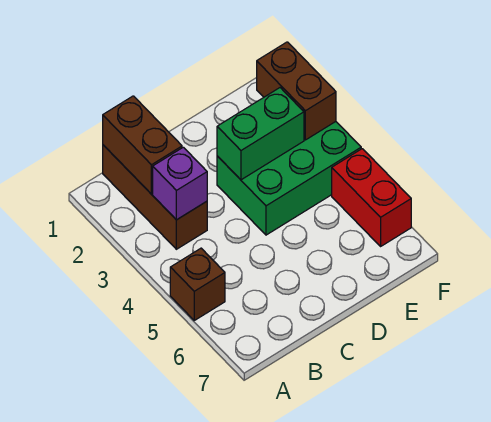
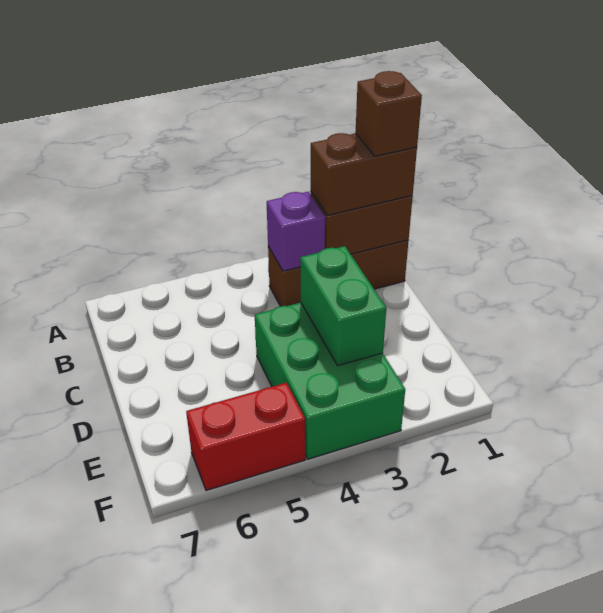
brown 1x1 brick [170,248,225,320] -> brown 1x1 brick moved to [356,71,422,156]
brown 1x2 brick [257,42,336,140] -> brown 1x2 brick moved to [311,133,417,215]

